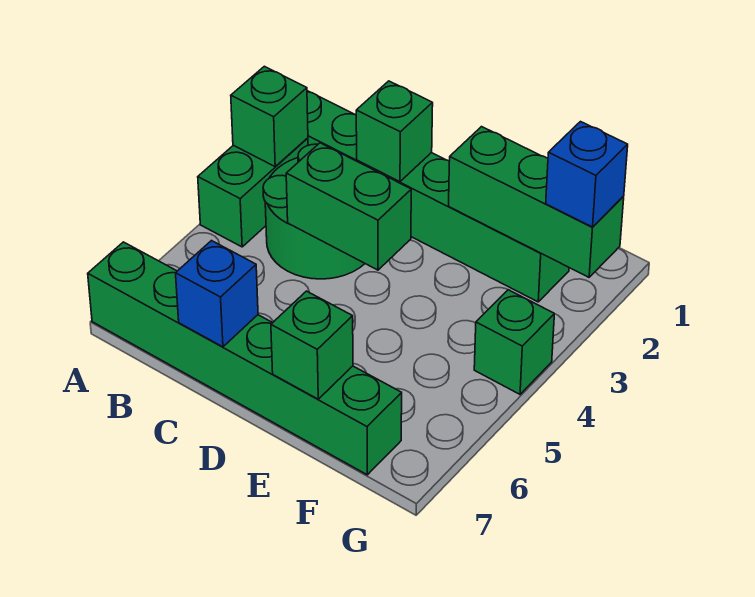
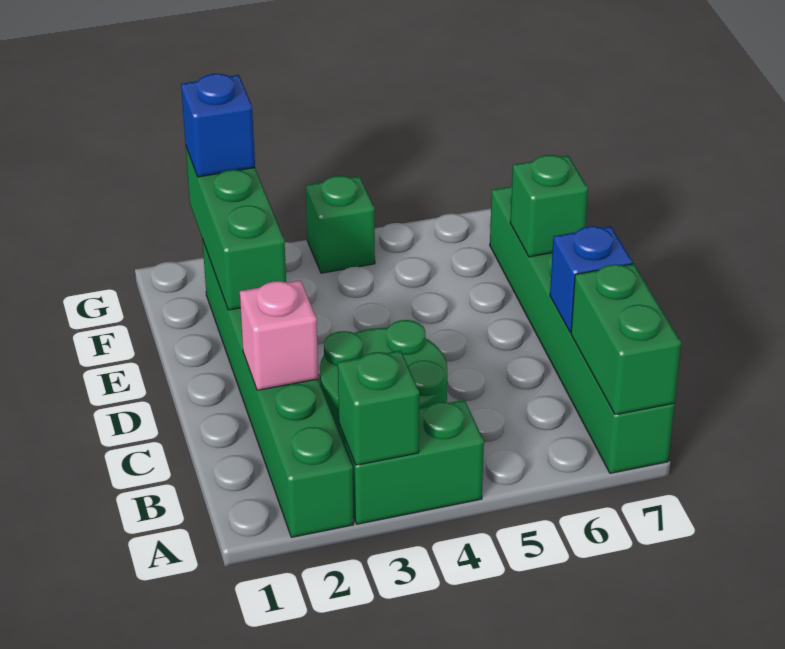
green 1x1 brick [356,81,433,182] -> pink 1x1 brick [240,280,318,390]
green 1x2 brick [286,143,411,270] -> green 1x2 brick moved to [571,264,681,415]

